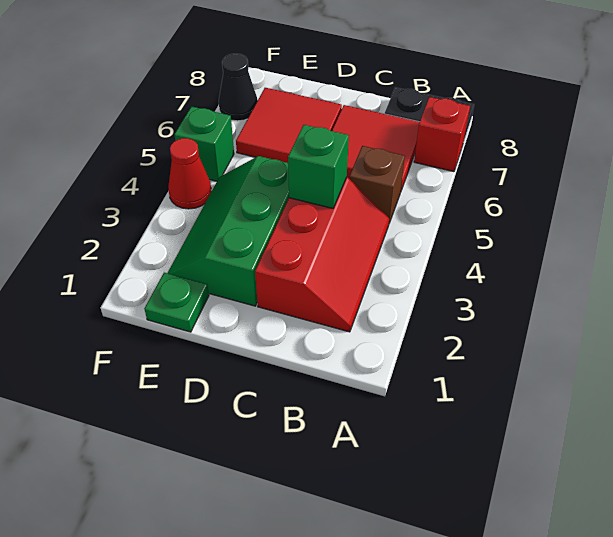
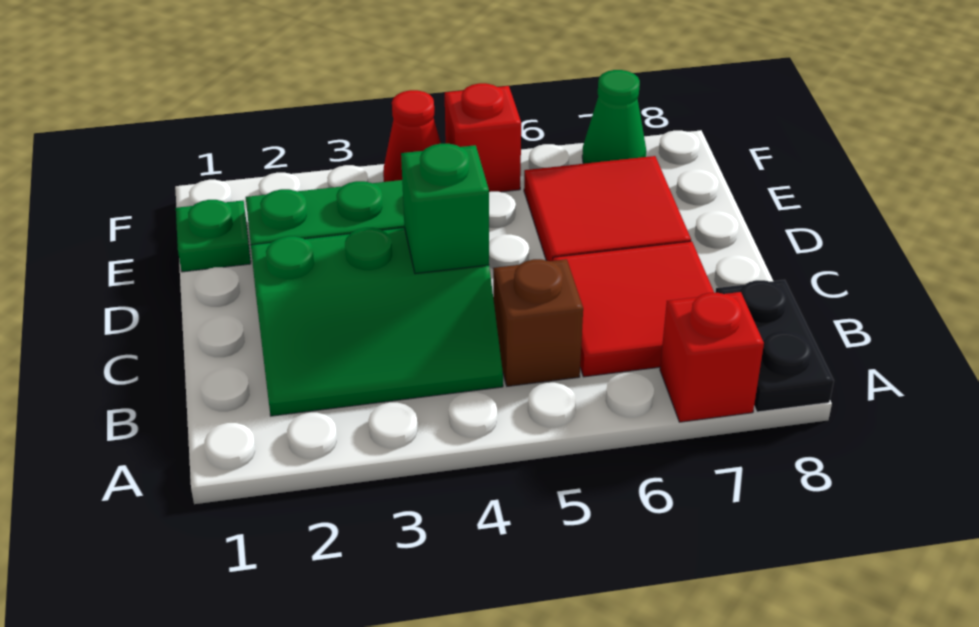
red 2x3 slope [255,177,389,332] -> green 2x3 slope [251,228,503,416]
green 1x1 brick [174,107,234,181] -> red 1x1 brick [445,83,521,192]
black 1x1 cone [219,54,258,121] -> green 1x1 cone [582,70,647,164]

